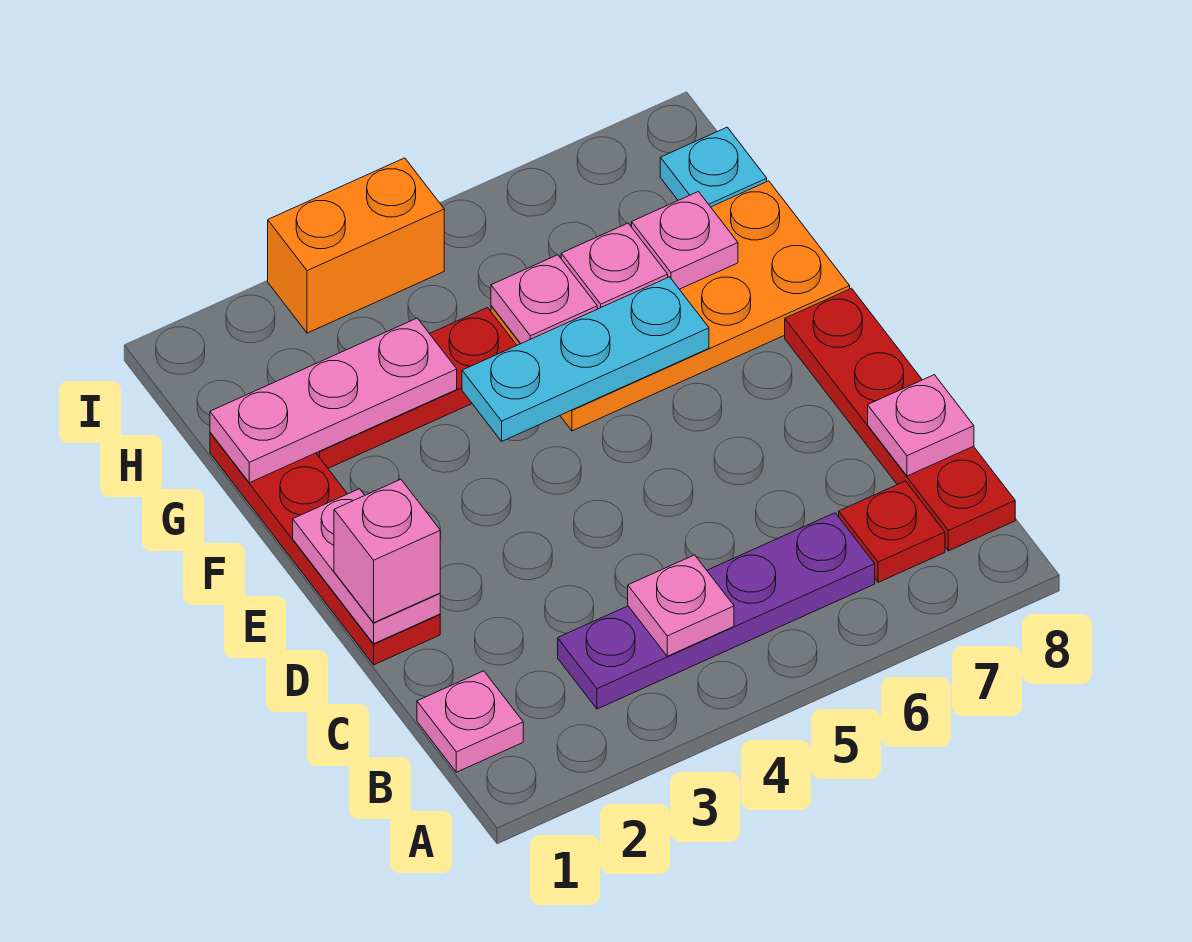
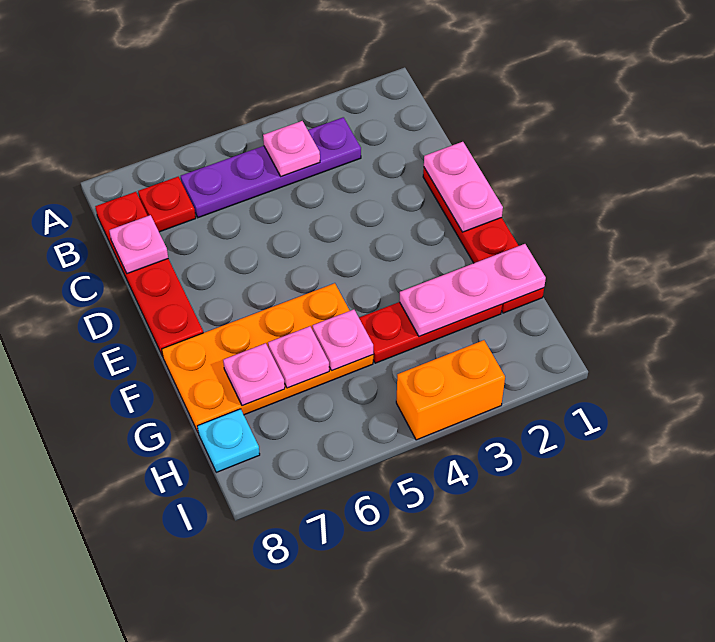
pink 1x1 plate [417,671,523,772] -> none
pink 1x1 brick [334,479,440,623] -> none
cyan 1x3 plate [462,277,709,441] -> none

